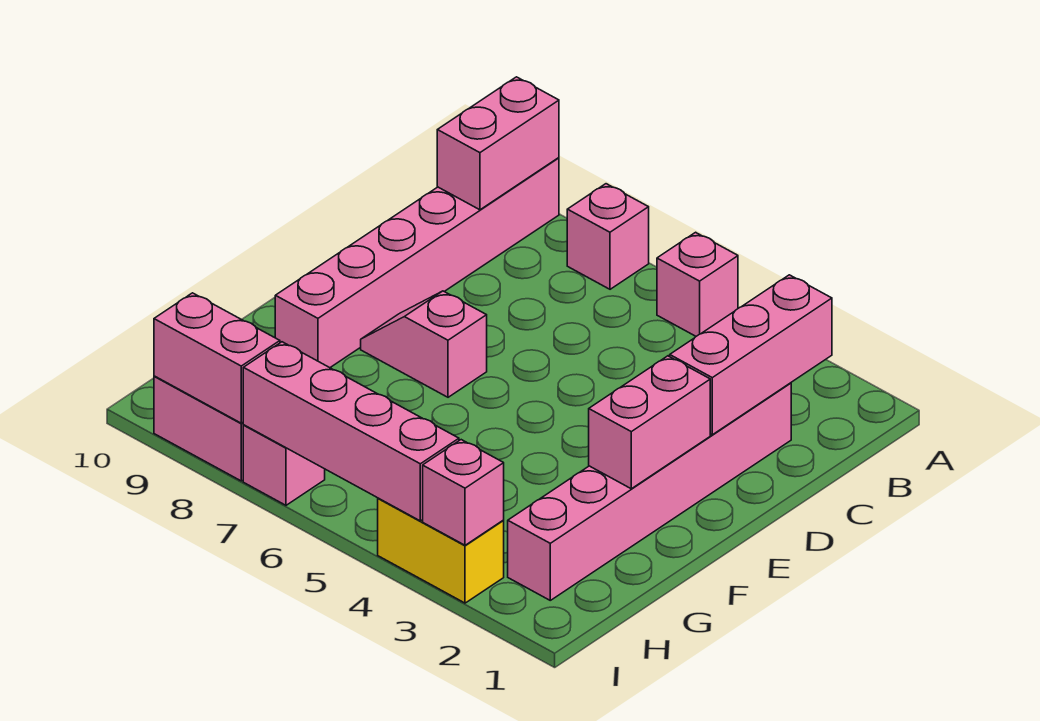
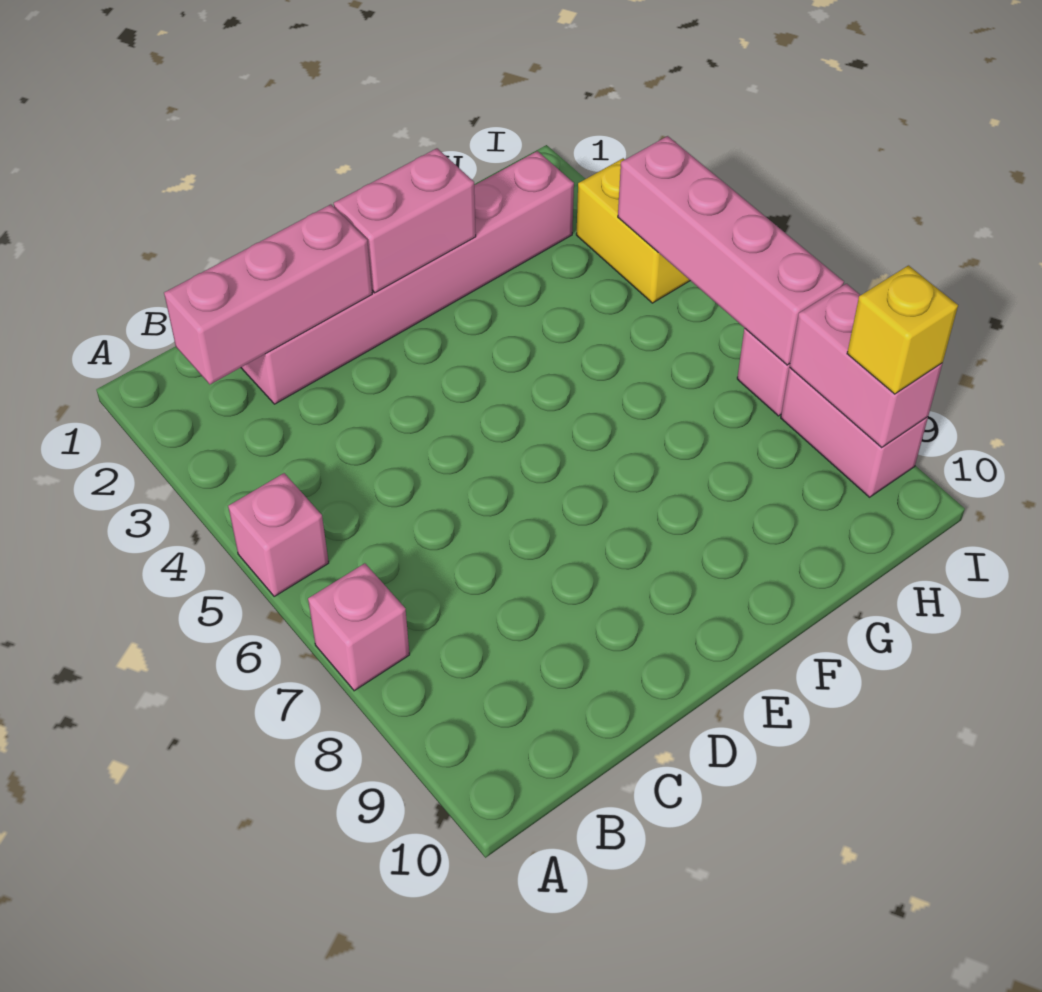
pink 1x6 brick [275,158,559,368] -> none
pink 1x2 brick [437,77,559,210] -> none
pink 1x2 slope [361,291,487,397] -> none
pink 1x1 brick [423,440,504,545] -> none
none -> yellow 1x1 brick [847,265,958,394]

